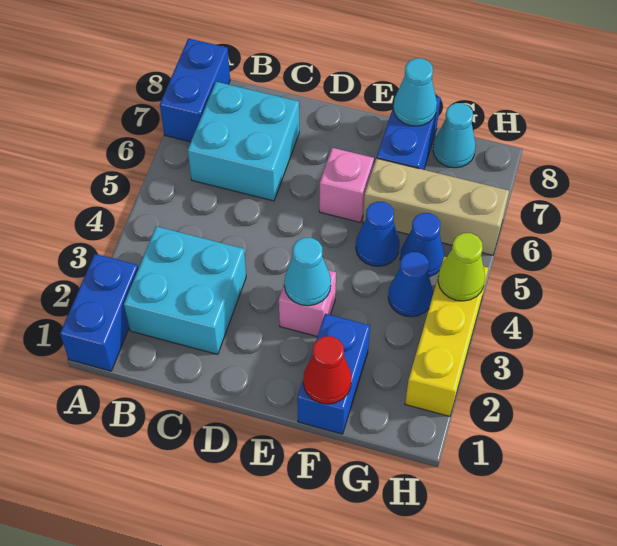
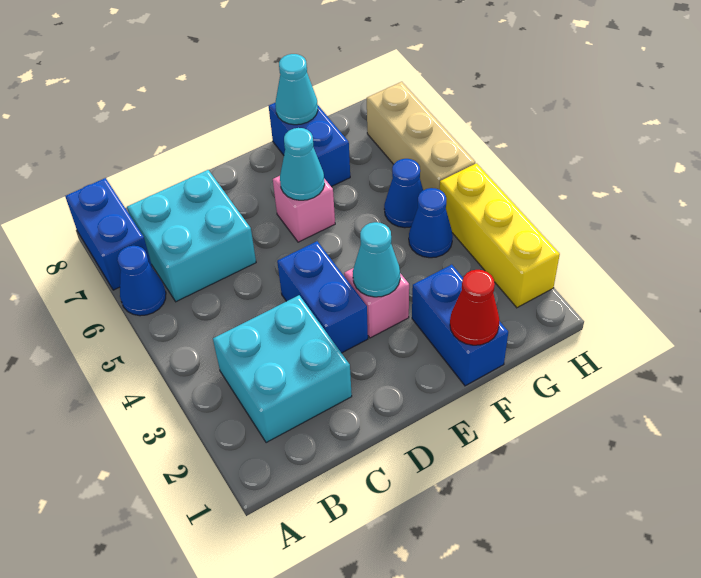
blue 1x2 brick [60,254,138,371] -> blue 1x2 brick moved to [277,241,368,353]
blue 1x1 cone [356,202,400,266] -> blue 1x1 cone moved to [117,246,166,316]
tan 1x3 brick [363,158,509,255] -> tan 1x3 brick turned to [367,82,475,190]
cyan 1x1 cone [433,103,476,168] -> cyan 1x1 cone moved to [280,128,325,200]
lime 1x1 cone [438,233,485,301] -> none

